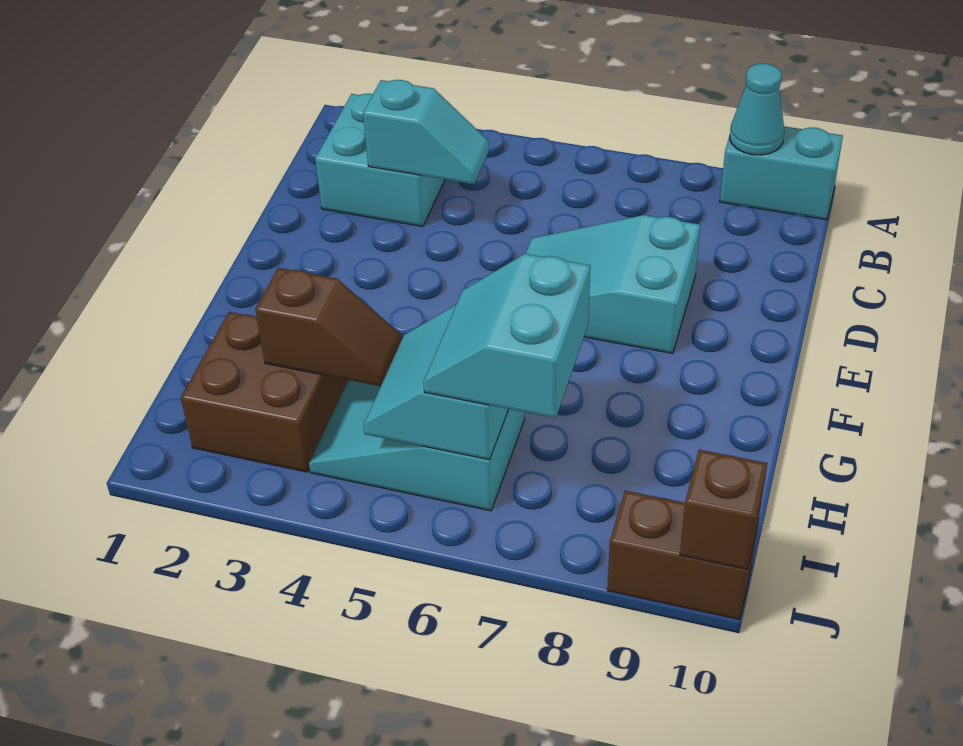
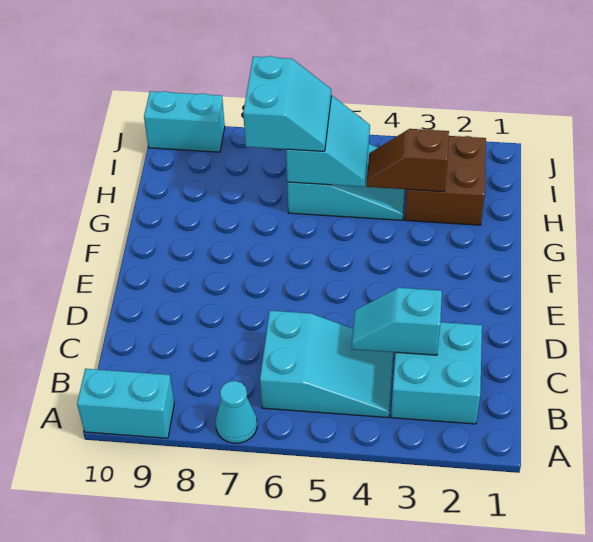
cyan 1x1 cone [730,63,784,155] -> cyan 1x1 cone moved to [216,381,257,443]
cyan 2x3 slope [526,215,700,353] -> cyan 2x3 slope moved to [260,311,393,418]
brown 1x2 brick [607,491,758,620] -> cyan 1x2 brick [144,91,225,152]
brown 1x1 brick [680,450,767,569] -> none

